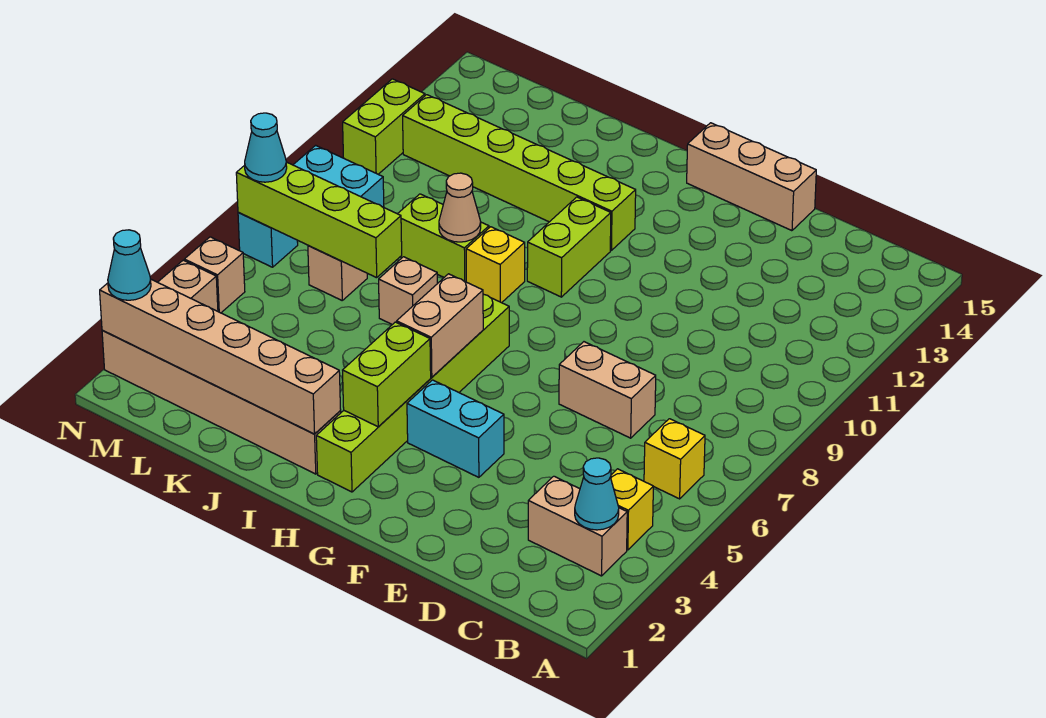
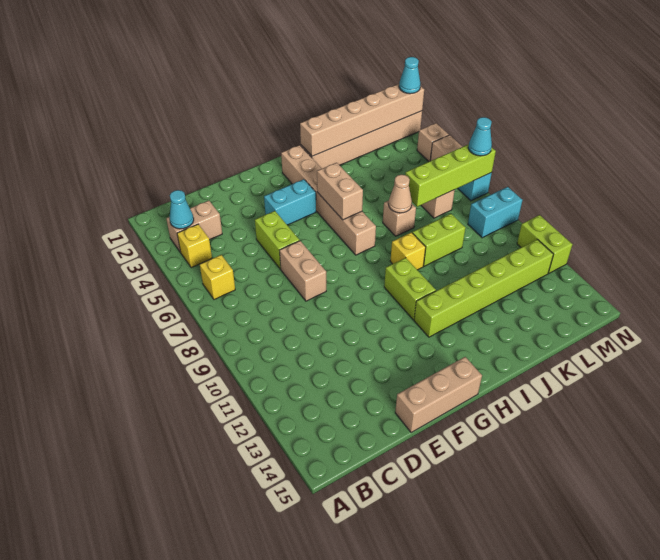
tan 1x2 brick [559,342,656,438] -> tan 1x2 brick turned to [280,241,326,301]
lime 1x6 brick [316,294,509,492] -> tan 1x6 brick [281,145,376,255]
lime 1x2 brick [343,322,431,427] -> lime 1x2 brick moved to [255,211,300,269]
tan 1x1 cone [439,173,481,242] -> tan 1x1 cone moved to [389,175,412,213]

